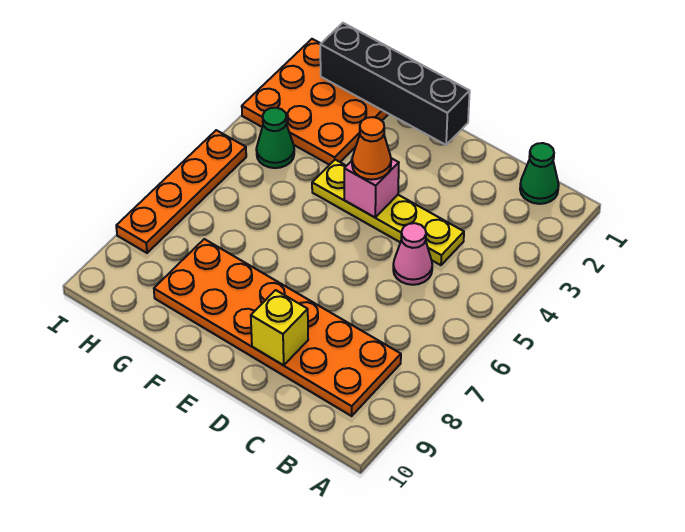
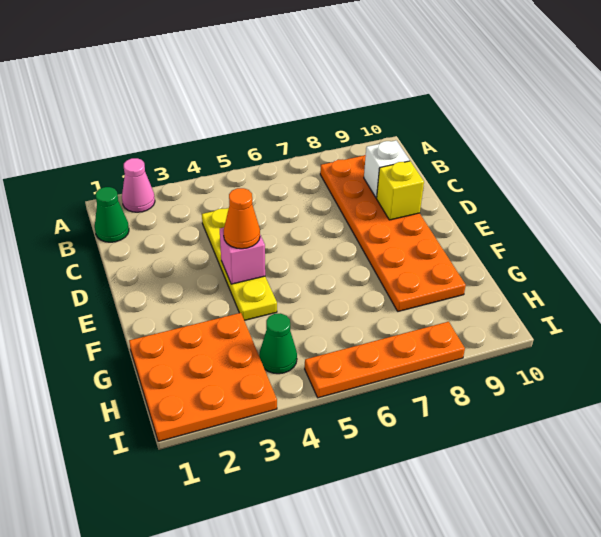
pink 1x1 cone [393,223,432,285] -> pink 1x1 cone moved to [122,158,155,212]
none -> white 1x1 brick [364,140,410,198]
black 1x4 brick [320,23,470,145] -> none

